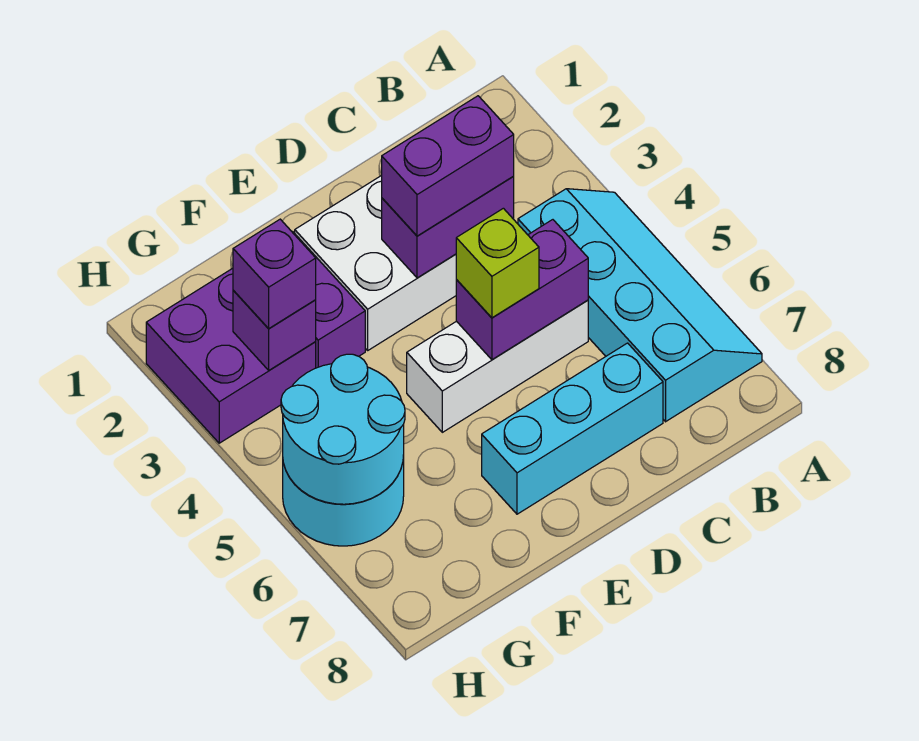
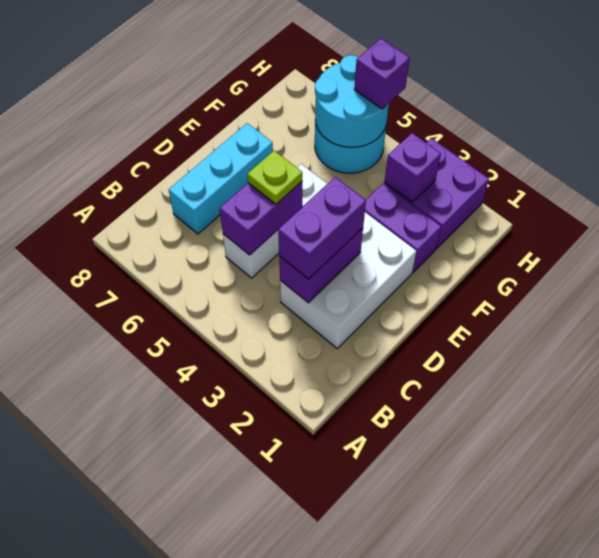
cyan 2x4 slope [518,189,762,422] -> none
lime 1x1 brick [456,208,539,318] -> lime 1x1 plate [247,151,302,204]
purple 1x1 brick [233,219,316,329] -> purple 1x1 brick moved to [354,38,410,109]

